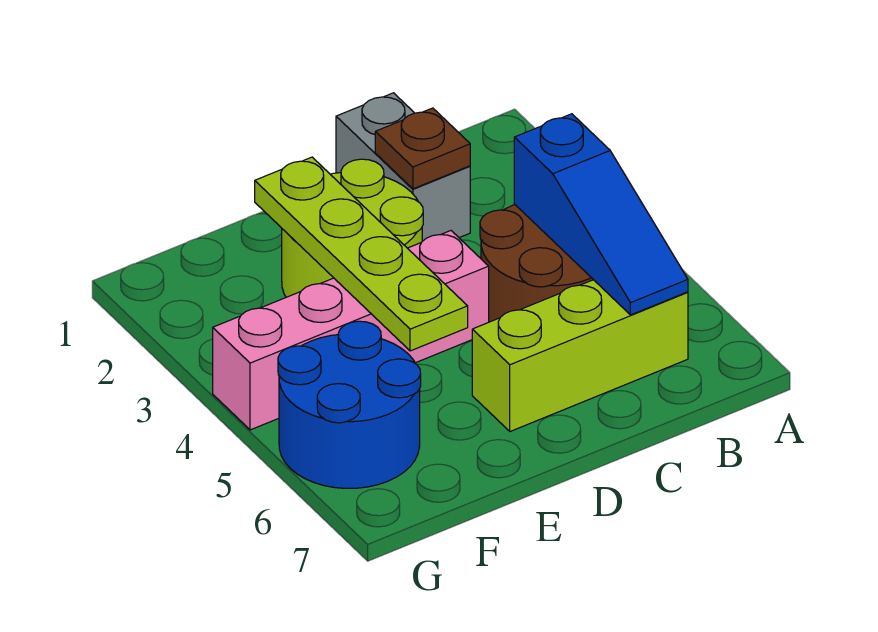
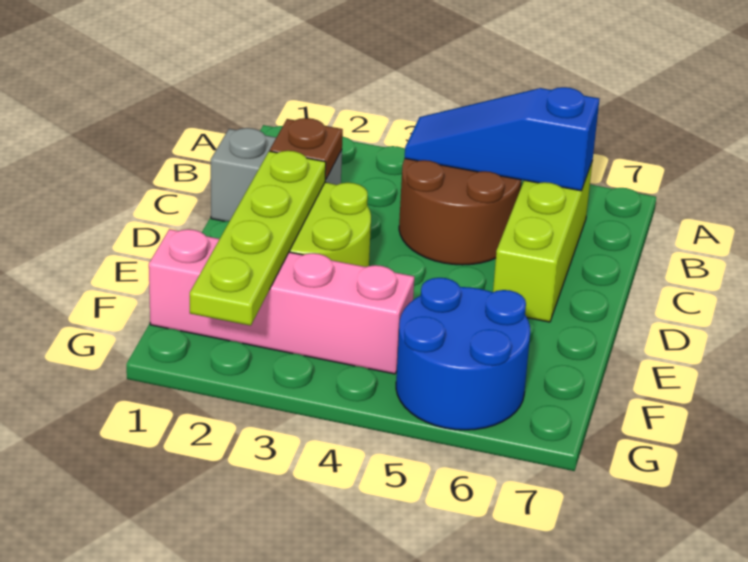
blue 1x3 slope [514,114,688,315] -> blue 1x3 slope turned to [405,87,599,191]
pink 1x4 brick [213,231,489,430] -> pink 1x4 brick turned to [149,229,414,374]
lime 1x4 plate [255,157,468,351] -> lime 1x4 plate turned to [190,151,326,326]

